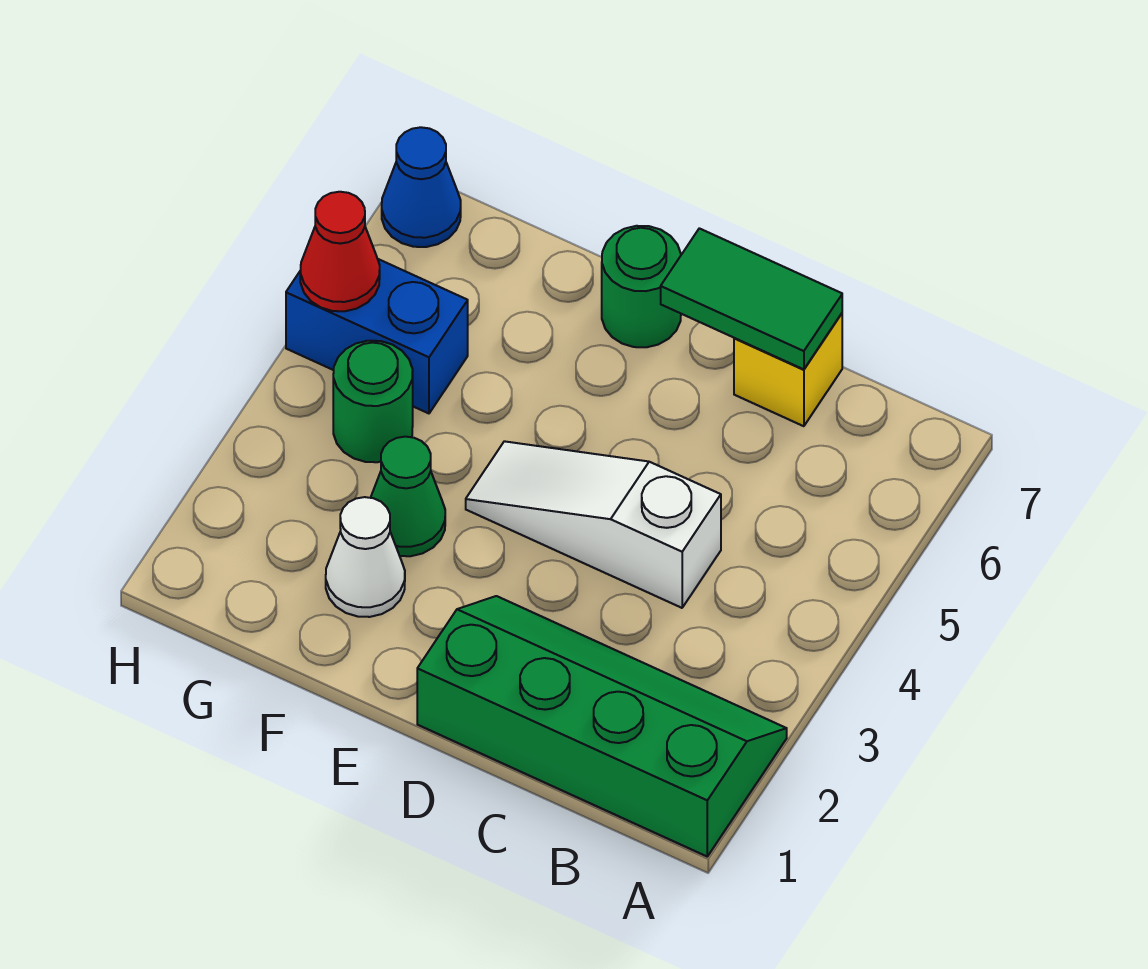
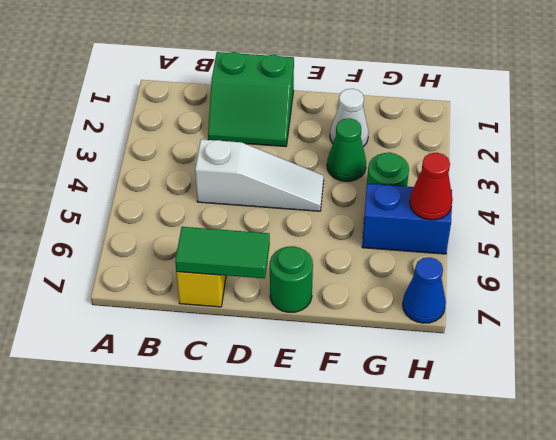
green 2x4 slope [417,596,787,856] -> green 2x2 slope [208,52,294,147]

